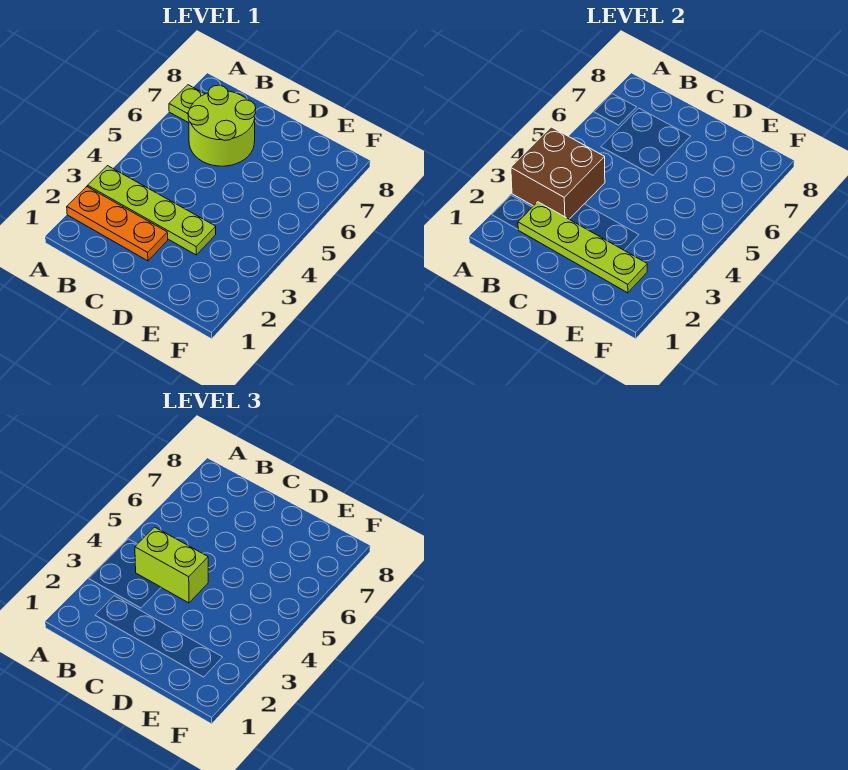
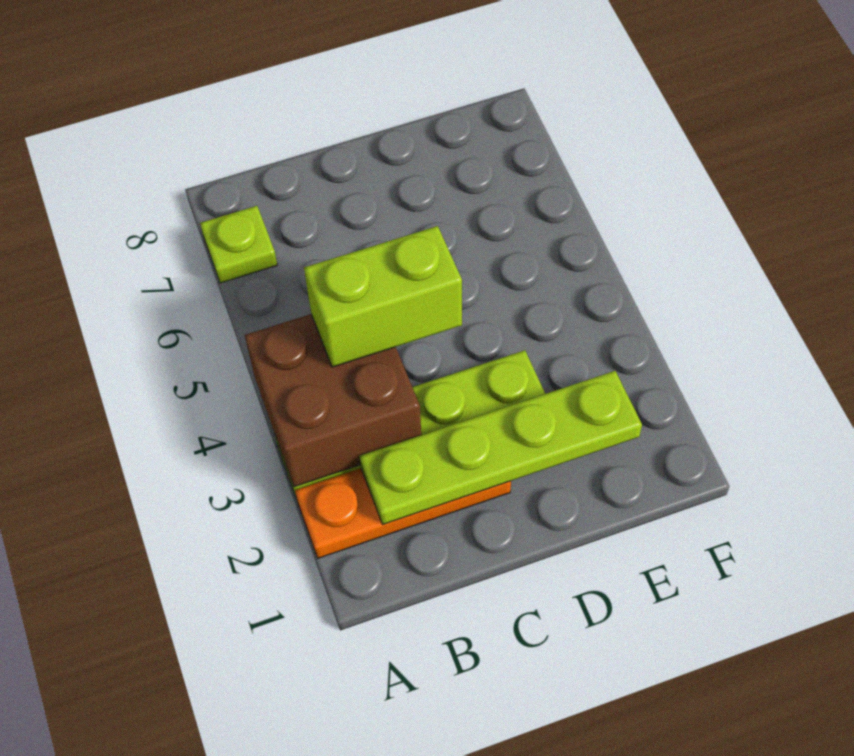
lime 2x2 round brick [188,85,256,166] -> none

